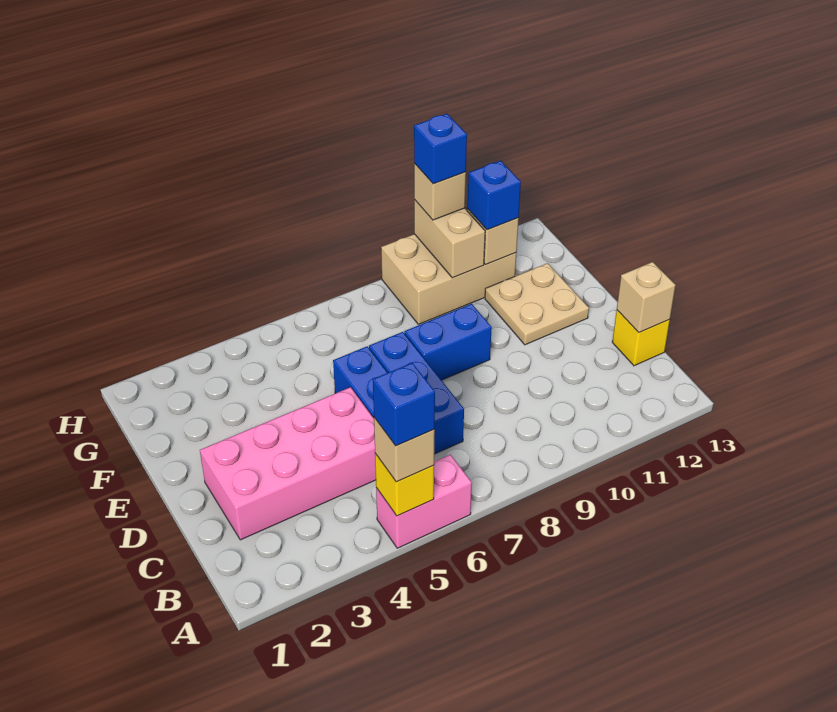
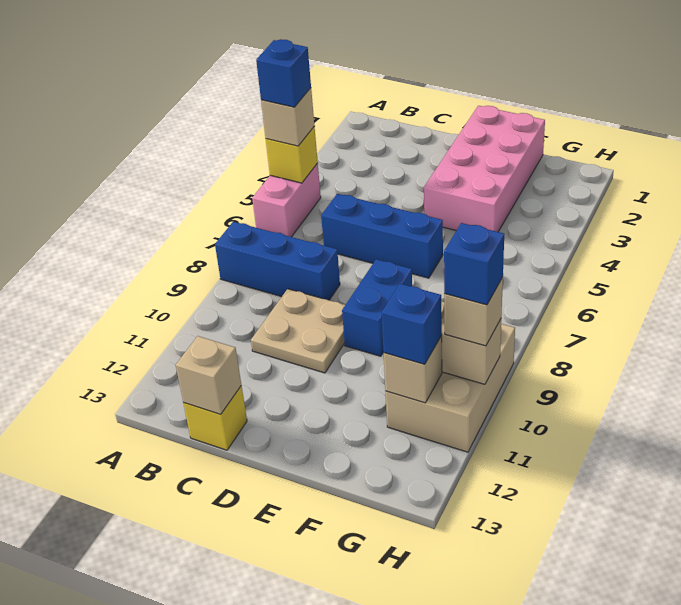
pink 2x4 brick [200,387,376,540] -> pink 2x4 brick moved to [424,106,545,232]
blue 1x3 brick [369,332,464,454] -> blue 1x3 brick moved to [215,222,340,300]
tan 2x2 plate [485,263,589,345] -> tan 2x2 plate moved to [251,289,345,373]

